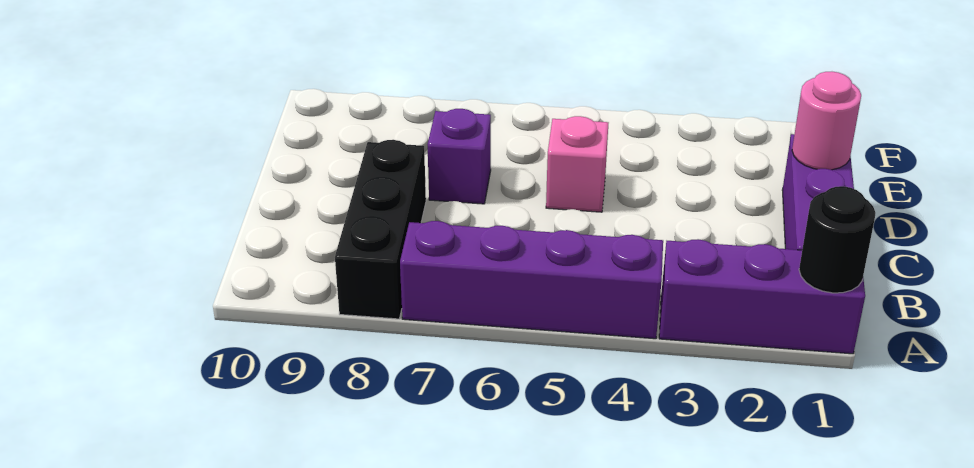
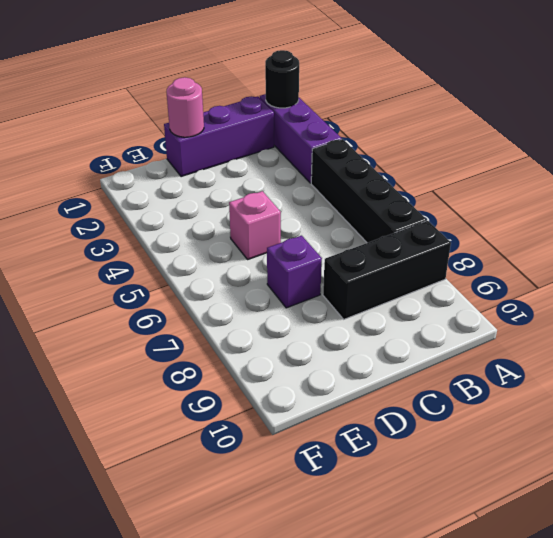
purple 1x4 brick [400,221,663,339] -> black 1x4 brick [311,139,427,243]

